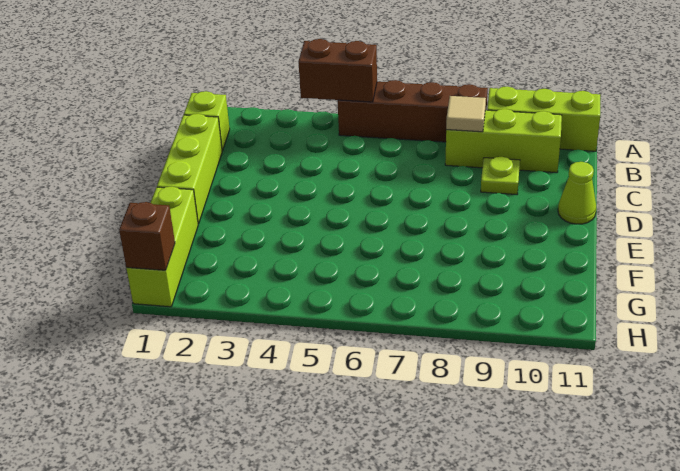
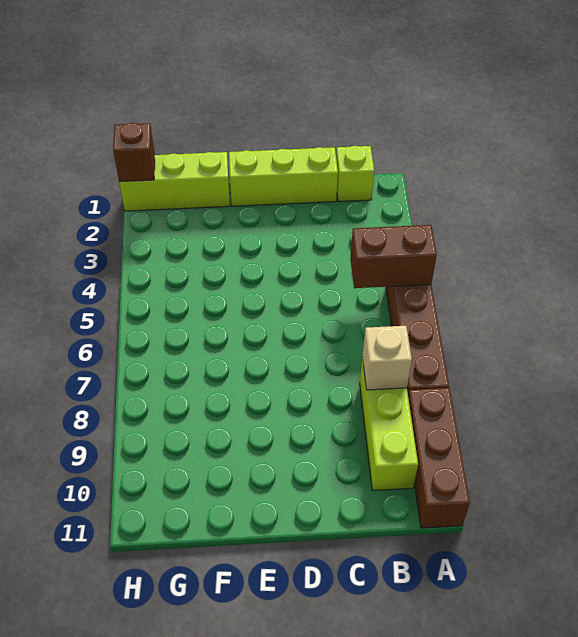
brown 1x2 brick [298,39,377,102] -> brown 1x2 brick turned to [350,225,437,288]
lime 1x3 brick [487,86,600,151] -> brown 1x3 brick [408,388,470,528]
tan 1x1 tile [446,96,486,132] -> tan 1x1 brick [362,326,412,390]
lime 1x1 plate [481,157,520,195] -> none
lime 1x1 cone [558,162,596,224] -> none

